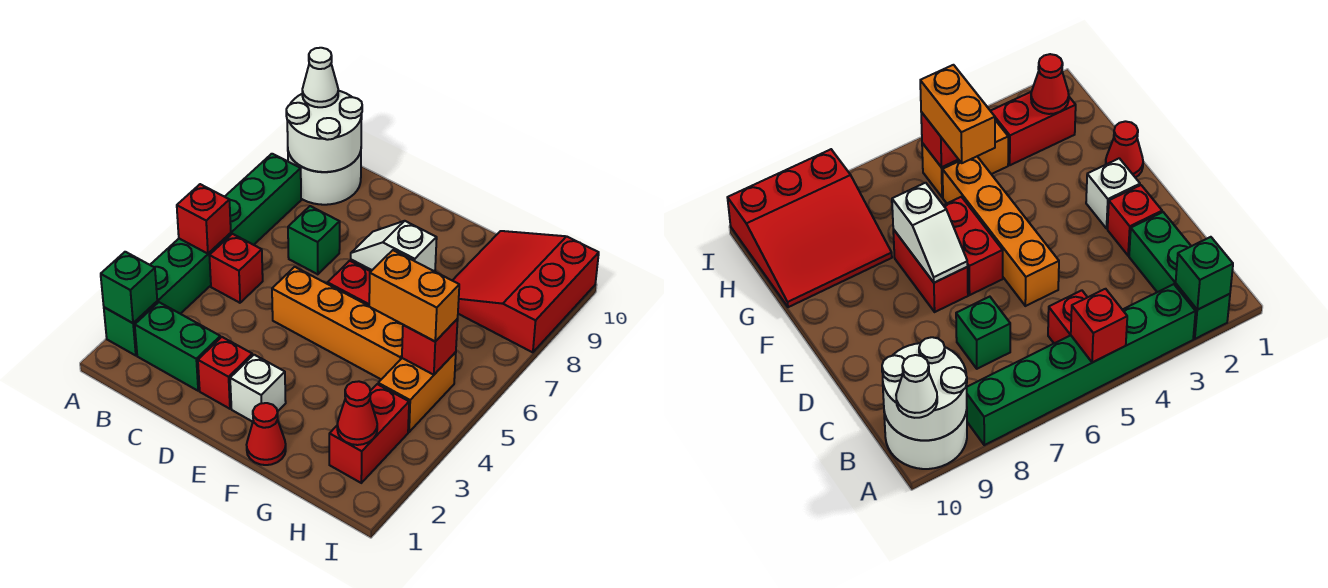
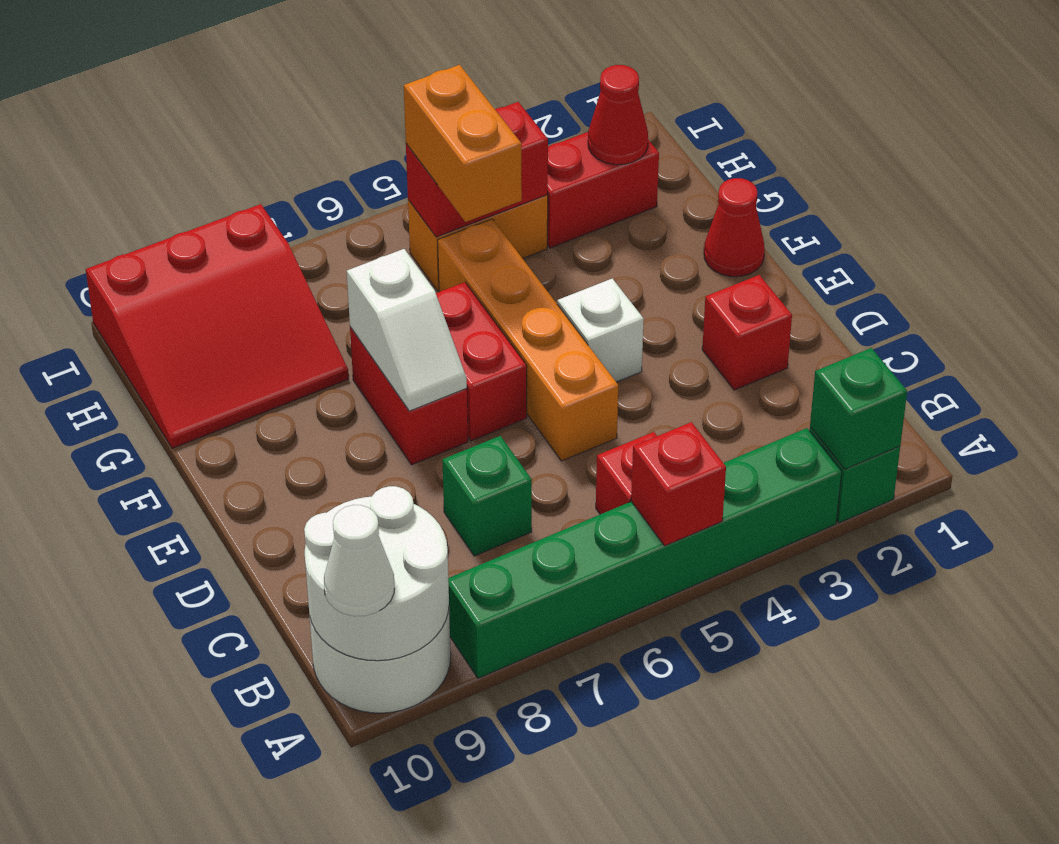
green 1x2 brick [135,302,220,391] -> none
white 1x1 brick [230,355,286,422] -> white 1x1 brick moved to [557,278,644,382]
red 1x1 brick [402,319,458,375] -> red 1x2 brick [406,102,548,237]

